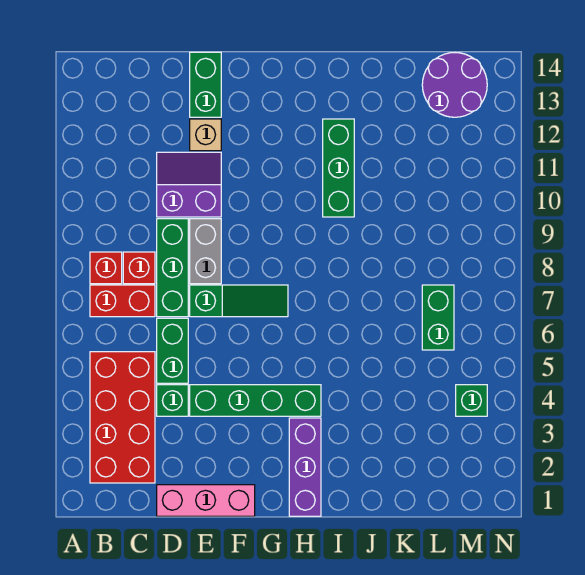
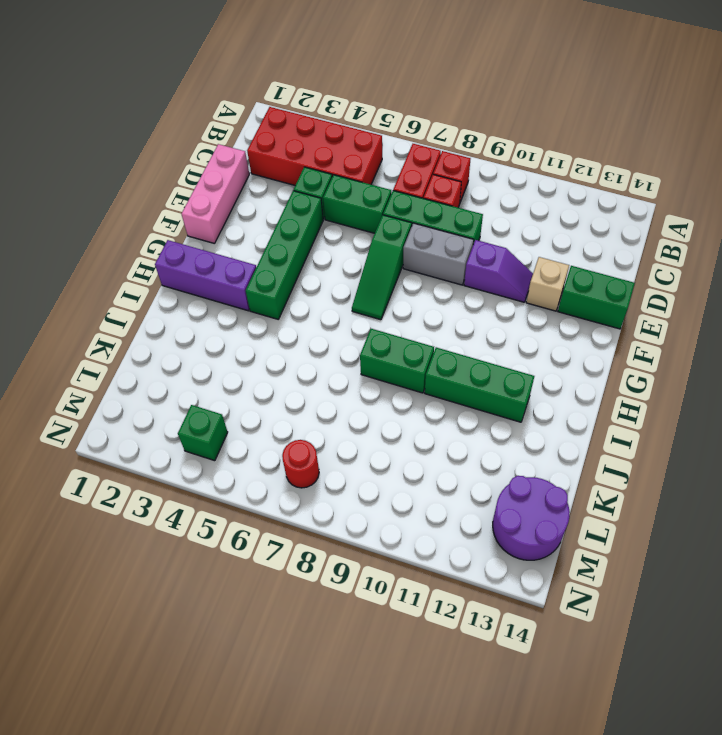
purple 2x2 slope [157,152,221,217] -> purple 1x2 slope [464,240,533,302]
green 1x2 brick [422,285,454,350] -> green 1x2 brick moved to [360,329,434,393]
none -> red 1x1 round brick [282,440,319,488]

